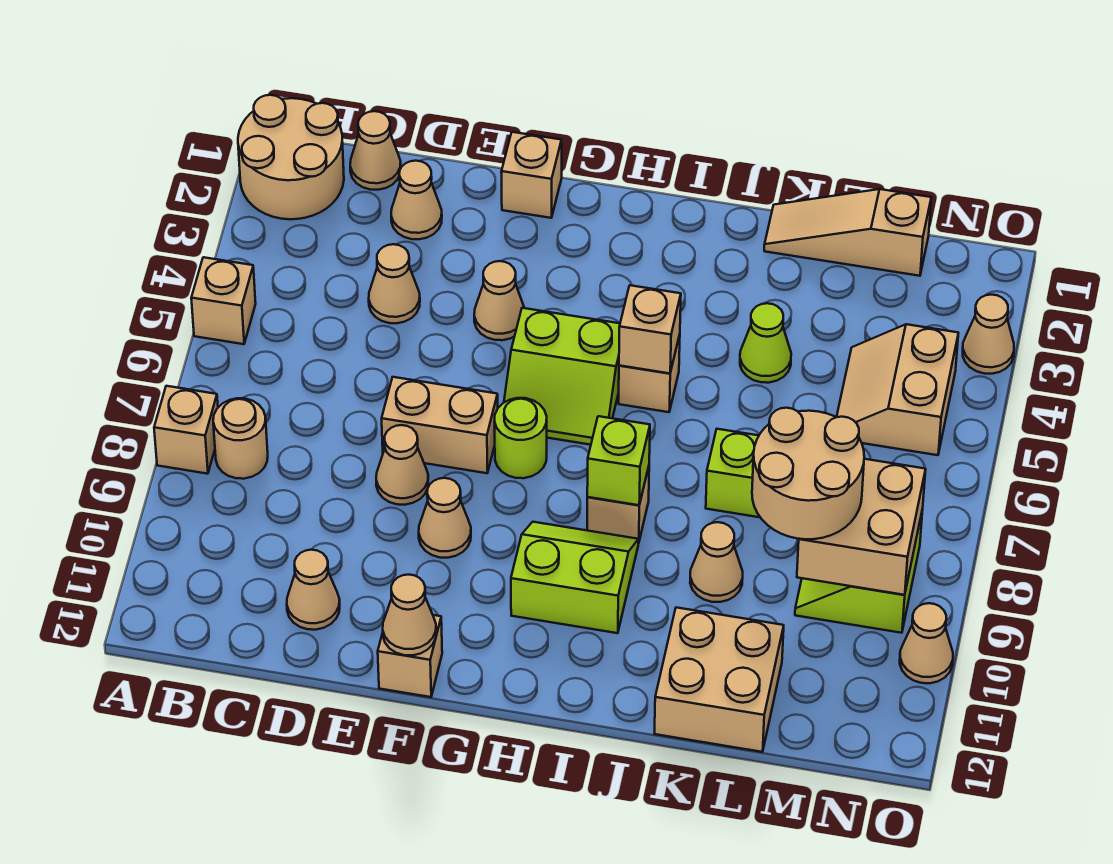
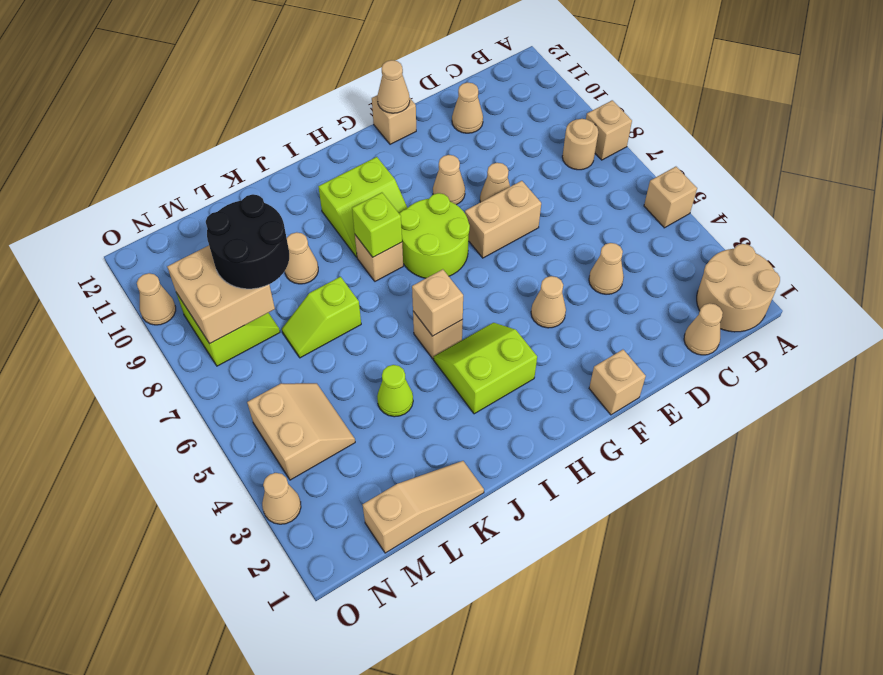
tan 1x1 cone [391,161,442,239] -> none
lime 2x2 slope [504,308,620,445] -> lime 2x2 slope moved to [434,323,537,414]
lime 1x1 round brick [495,398,547,478] -> lime 2x2 round brick [399,193,470,278]
tan 2x2 brick [654,607,784,752] -> none
tan 2x2 round brick [752,408,864,539] -> black 2x2 round brick [206,194,289,289]

